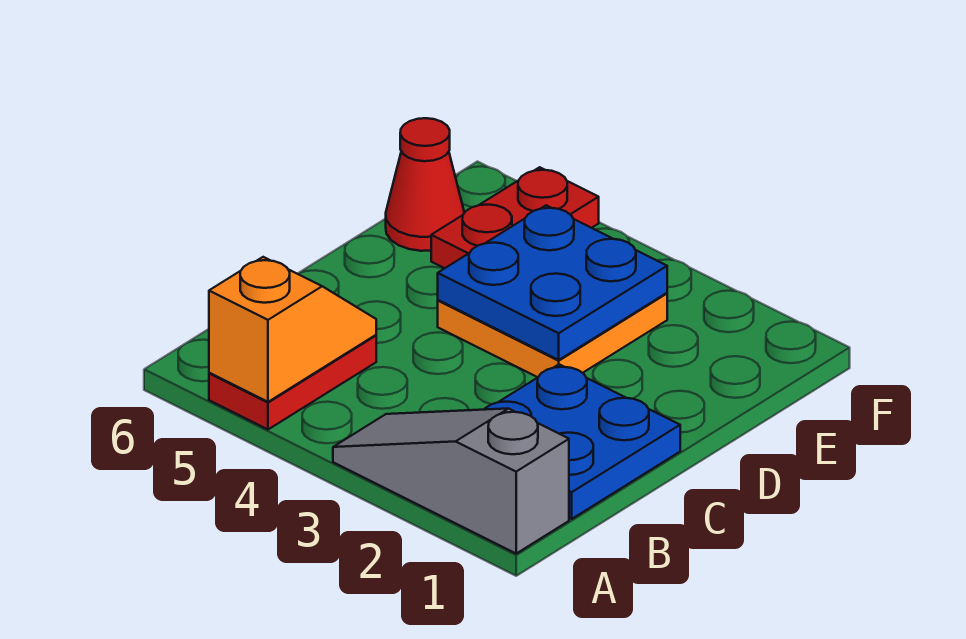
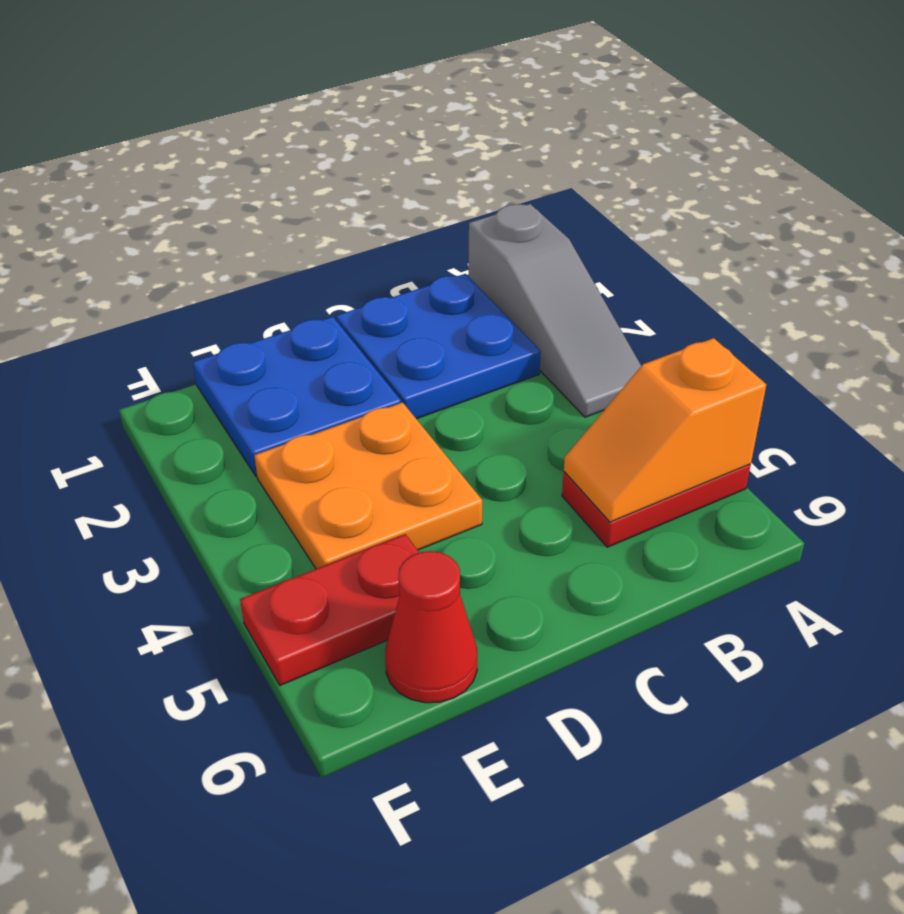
blue 2x2 plate [438,205,667,360] -> blue 2x2 plate moved to [193,317,401,477]

